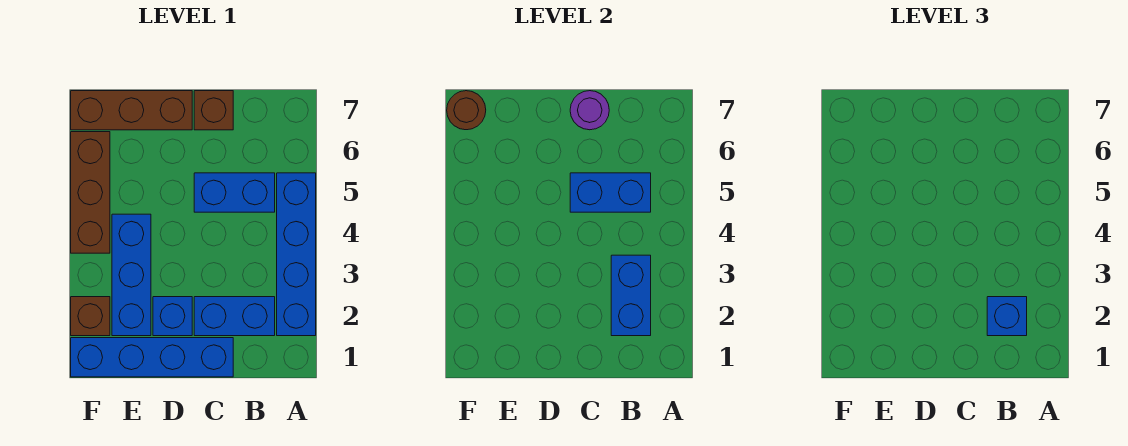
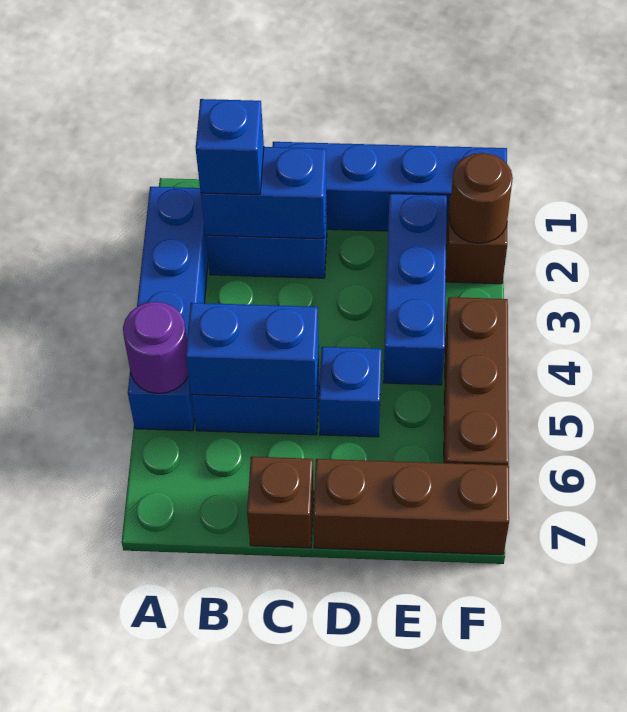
blue 1x2 brick [611,255,651,336] -> blue 1x2 brick turned to [201,147,326,239]
purple 1x1 round brick [570,91,609,130] -> purple 1x1 round brick moved to [123,302,188,393]
blue 1x1 brick [153,297,192,336] -> blue 1x1 brick moved to [319,347,382,437]
brown 1x1 round brick [447,91,486,130] -> brown 1x1 round brick moved to [449,153,513,243]

